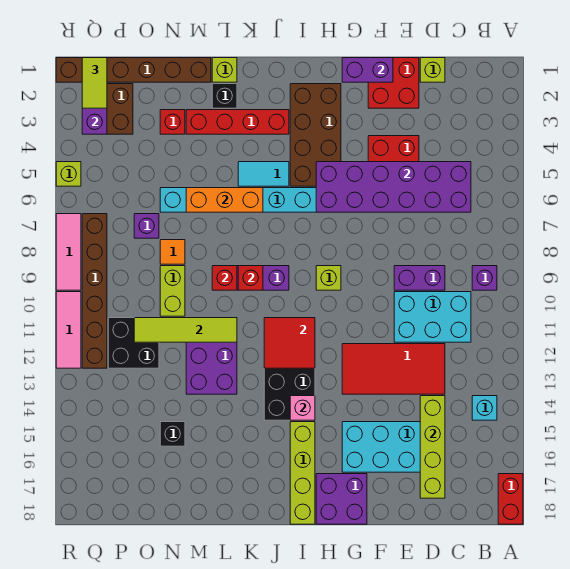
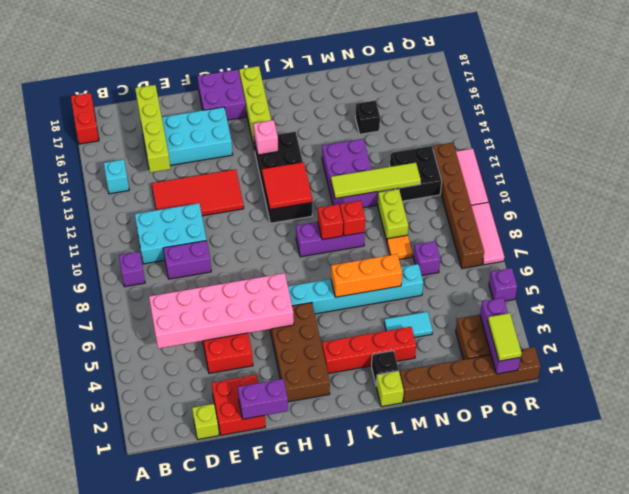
purple 2x6 brick [316,162,471,212] -> pink 2x6 brick [149,273,294,349]
lime 1x1 brick [316,266,341,290] -> none
cyan 1x2 tile [238,162,289,186] -> cyan 1x2 tile moved to [384,312,433,338]
red 1x1 brick [160,110,185,134] -> none
lime 1x1 brick [56,162,81,186] -> purple 1x1 brick [489,268,517,301]

